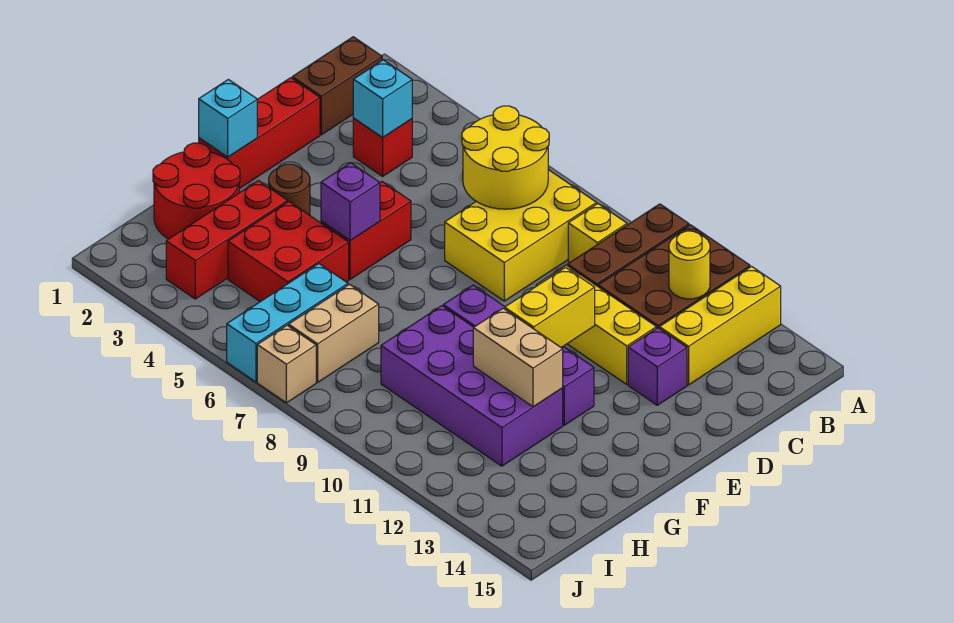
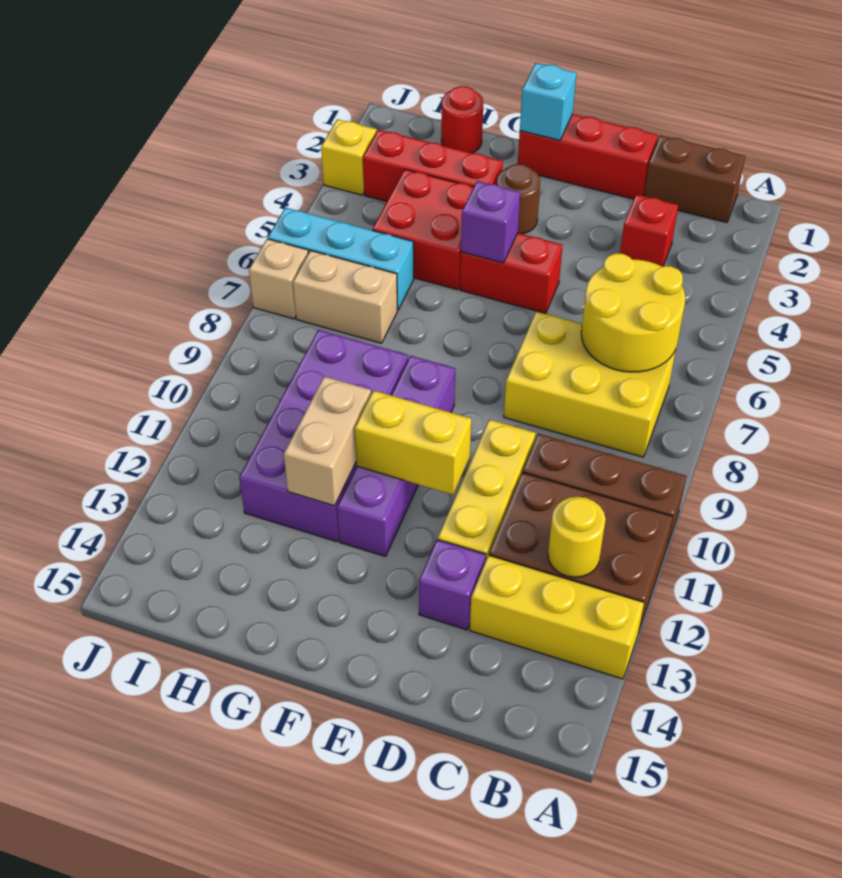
yellow 1x1 brick [568,204,627,262] -> yellow 1x1 brick moved to [321,119,376,195]
cyan 1x1 brick [353,60,412,138] -> none
red 2x2 round brick [153,143,240,239] -> red 1x1 round brick [441,86,483,153]

